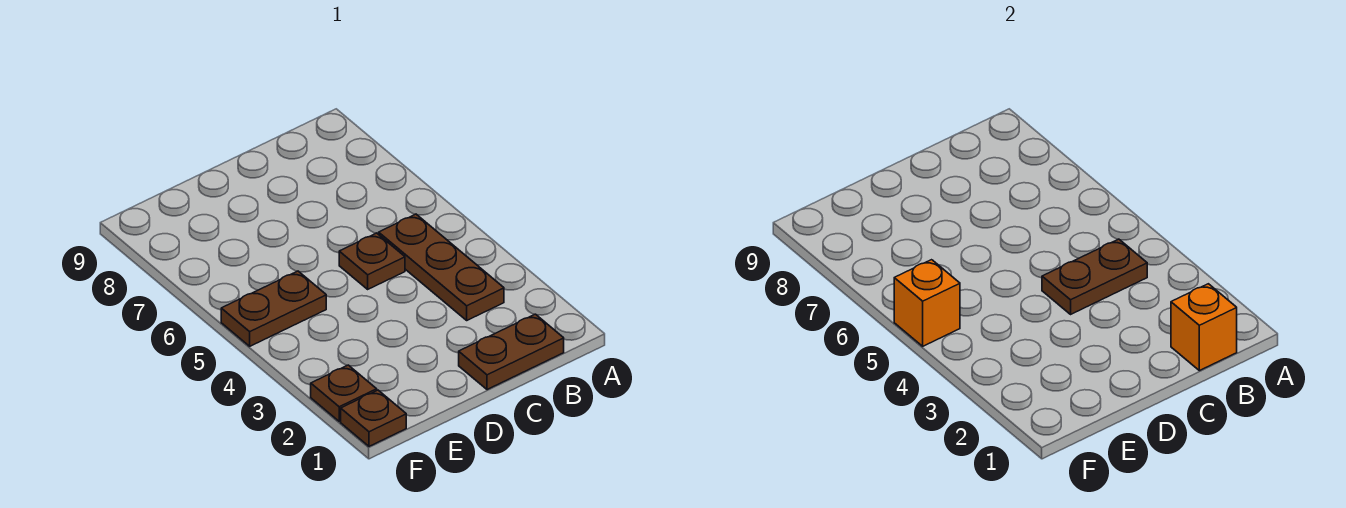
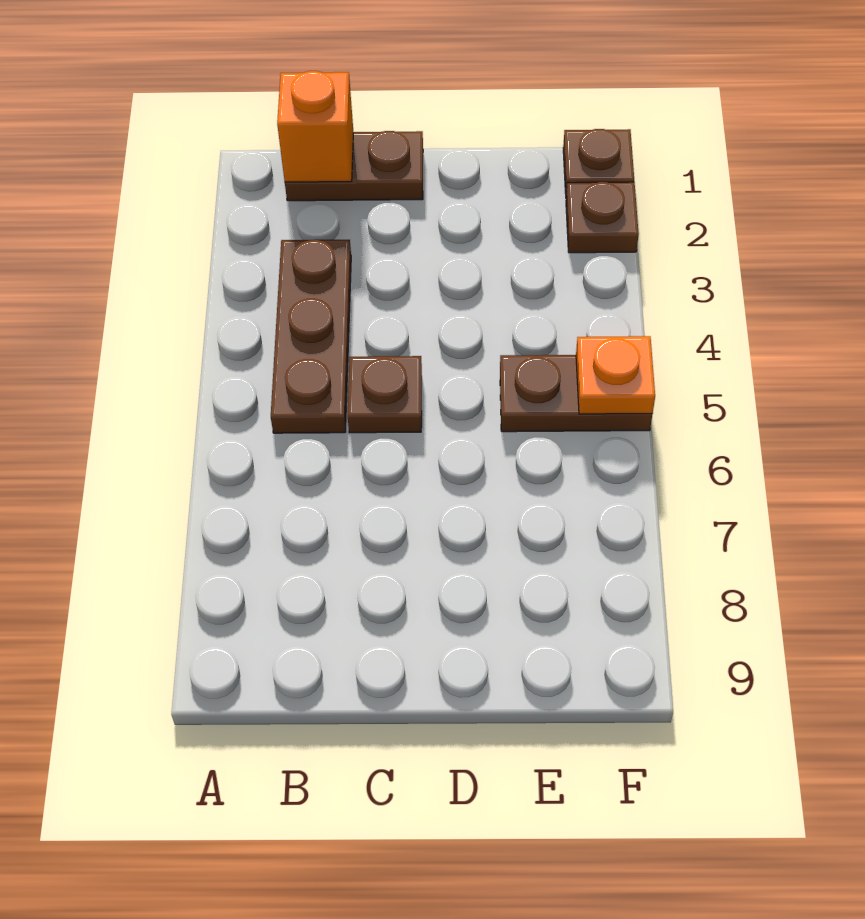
brown 1x2 plate [1042,239,1147,314] -> none
orange 1x1 brick [894,260,960,346] -> orange 1x1 plate [576,336,655,414]

